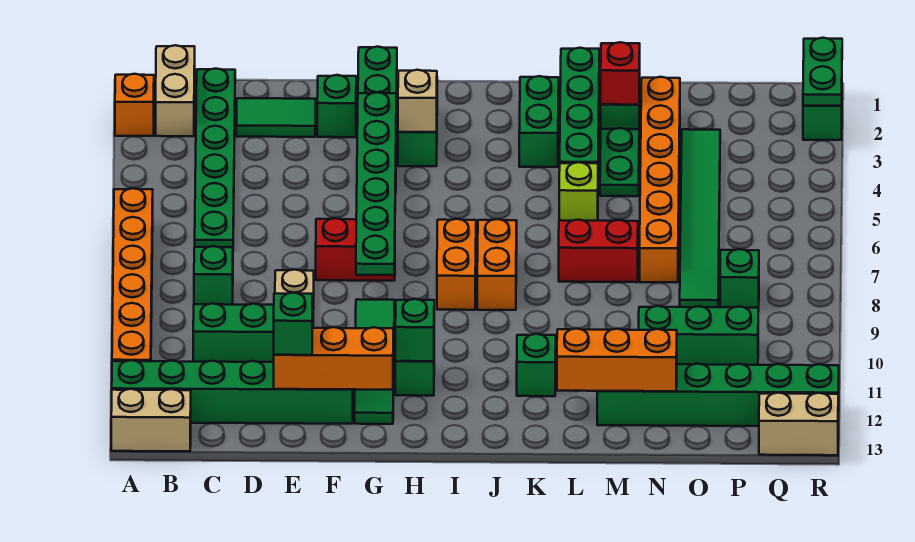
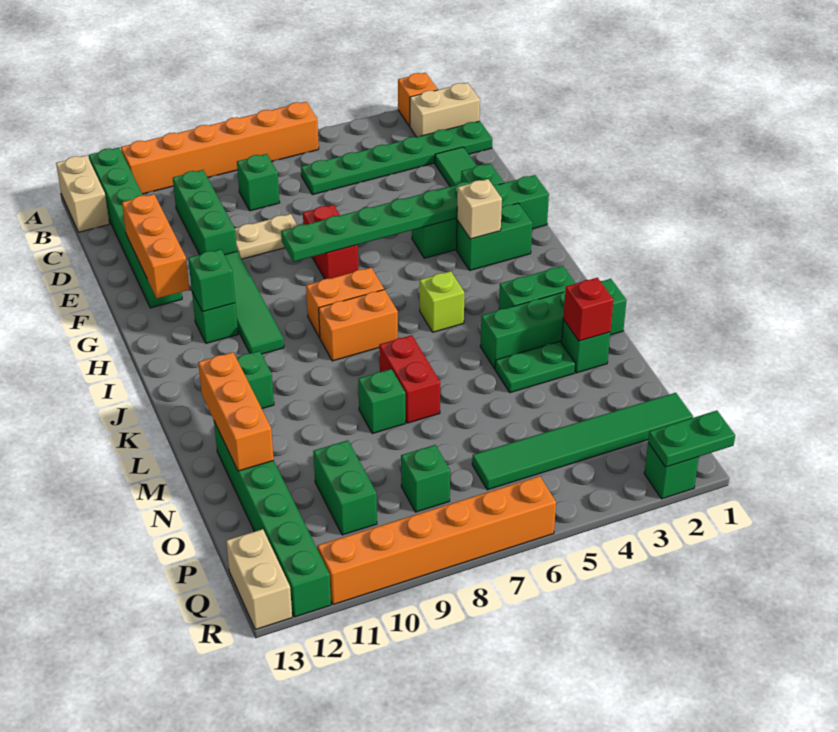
green 1x1 brick [274,293,312,355] -> green 1x1 brick moved to [358,369,405,434]
green 1x4 tile [355,299,394,424] -> green 1x4 tile turned to [225,251,284,354]
lime 1x1 brick [559,162,598,221] -> lime 1x1 brick moved to [420,271,465,332]
orange 1x6 brick [640,77,680,282] -> orange 1x6 brick moved to [318,476,556,605]
green 1x3 brick [639,306,758,365] -> green 1x2 brick [313,440,377,535]
green 1x6 tile [680,129,720,307] -> green 1x6 tile moved to [472,393,693,490]

